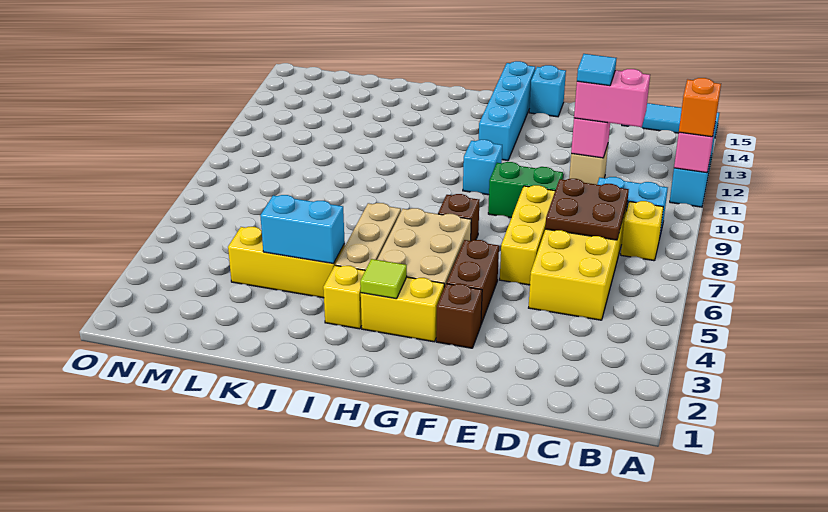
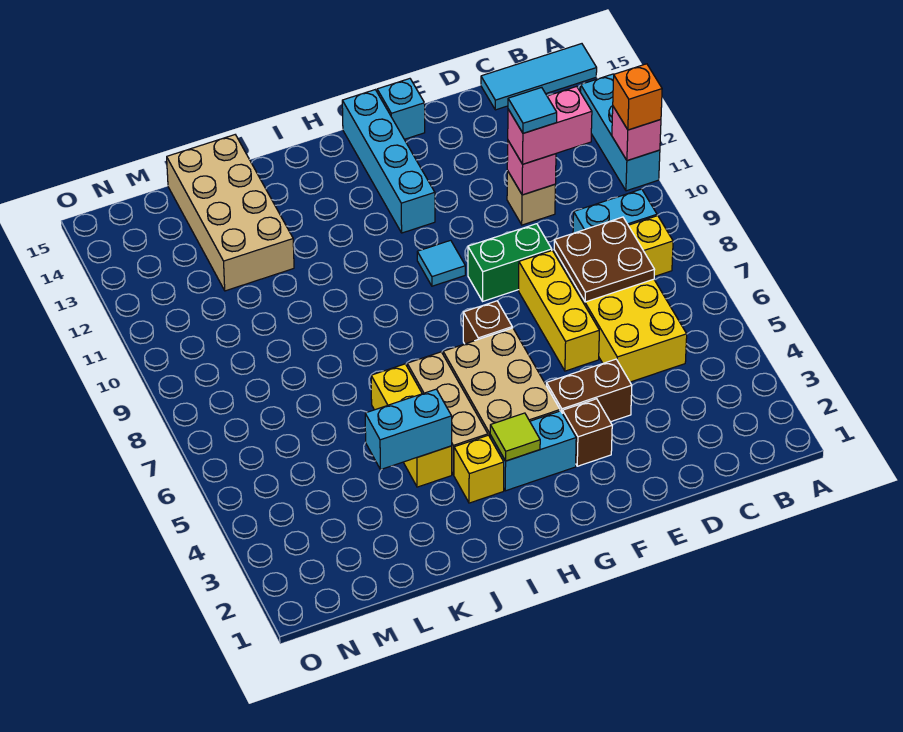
brown 1x2 brick [447,240,499,324] -> brown 1x2 brick turned to [546,359,632,422]
yellow 1x2 brick [361,277,444,342] -> cyan 1x2 brick [490,411,576,491]
cyan 1x1 brick [463,140,502,195] -> cyan 1x1 tile [417,240,465,286]
yellow 1x3 brick [228,227,345,298] -> yellow 1x3 brick turned to [371,364,452,487]
none -> tan 2x4 brick [167,135,294,291]

